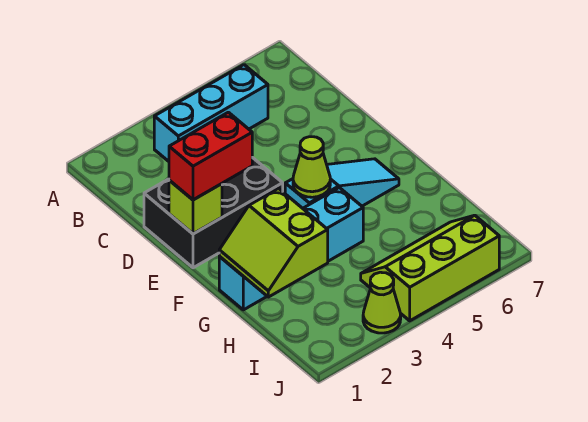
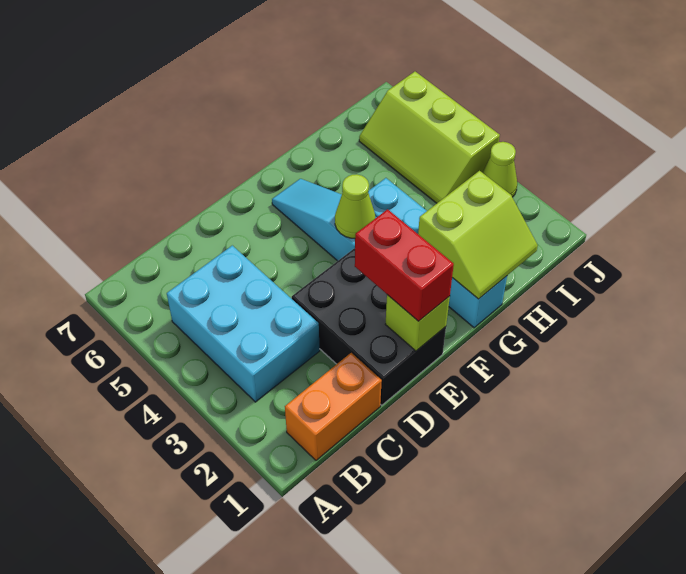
none -> orange 1x2 brick [285,353,382,460]
cyan 1x3 brick [154,65,268,161] -> cyan 2x3 brick [167,245,320,402]

